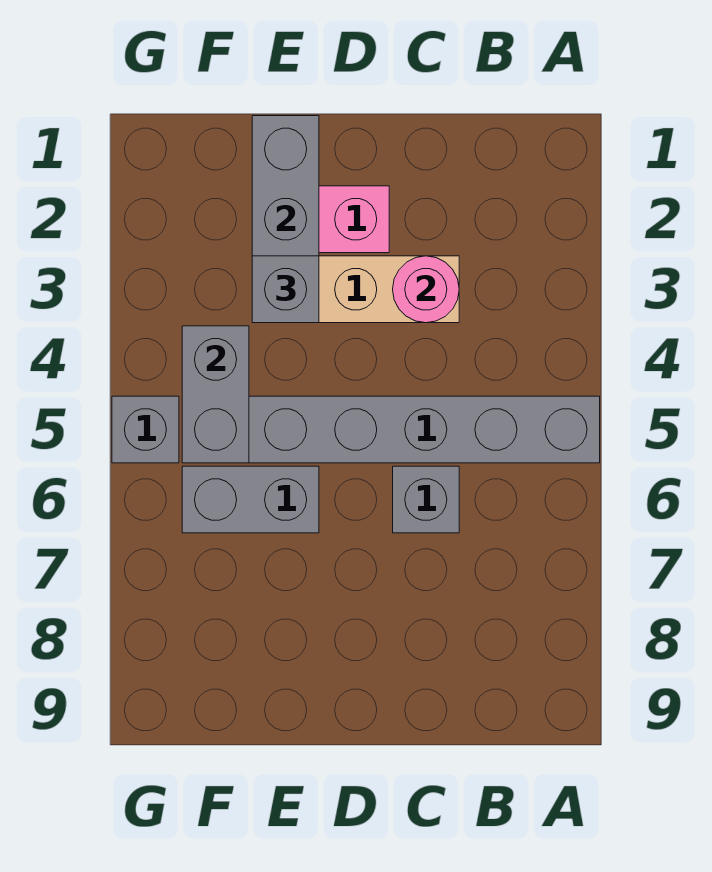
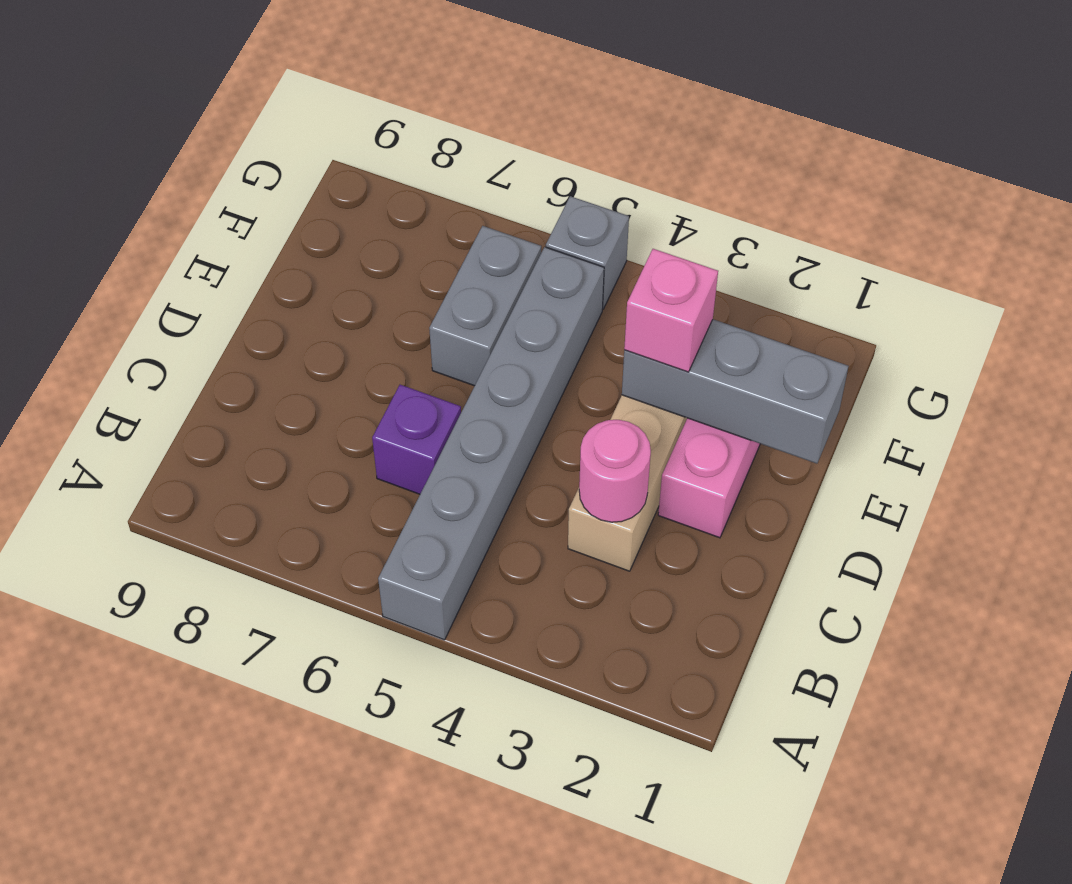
grey 1x1 brick [393,466,459,533] -> purple 1x1 brick [372,385,461,494]
grey 1x1 brick [252,256,319,323] -> pink 1x1 brick [624,249,718,372]
grey 1x2 brick [182,326,249,463] -> none

